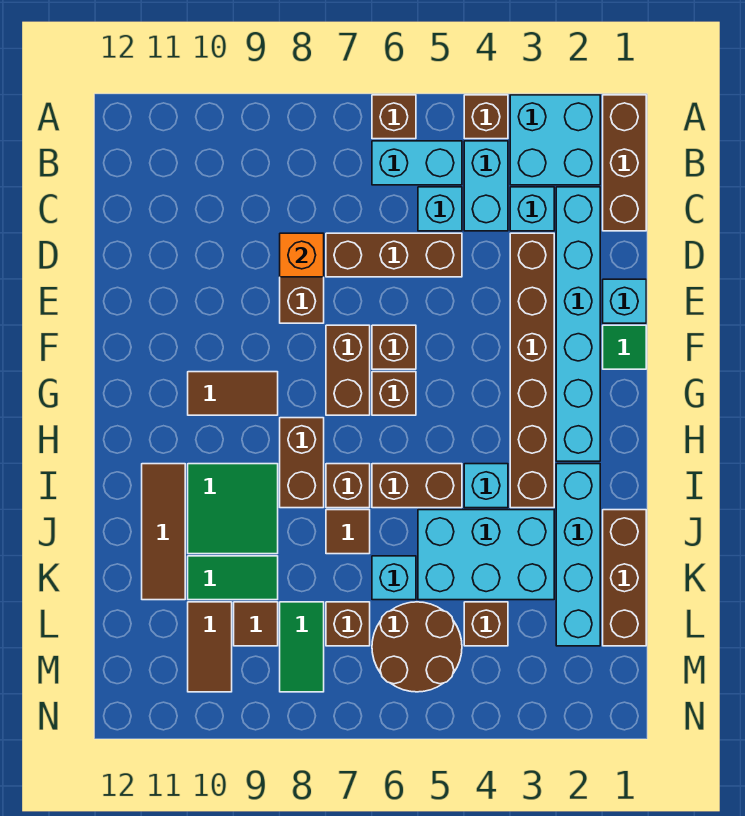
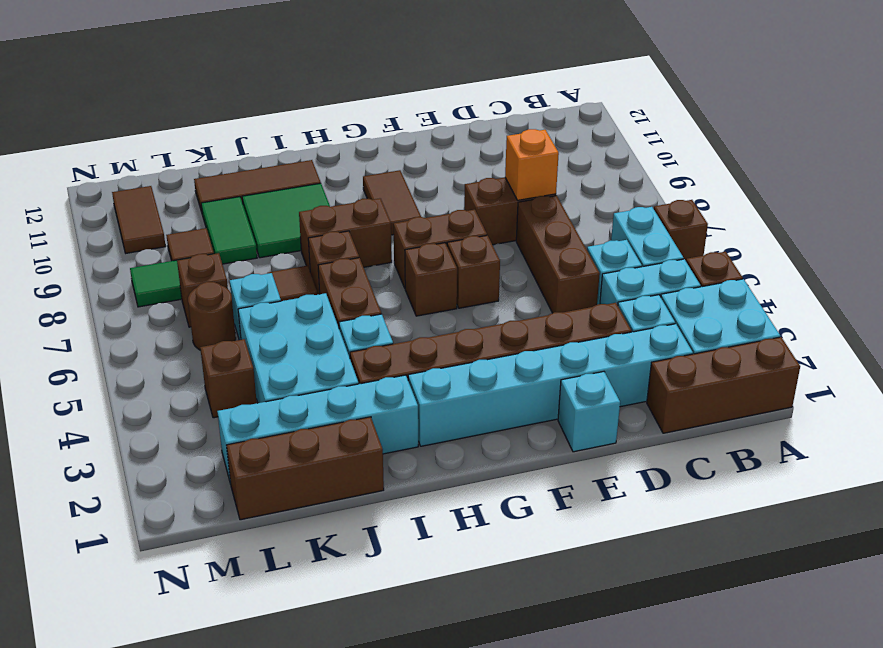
green 1x1 tile [603,325,646,369] -> none
brown 2x2 round brick [372,602,462,692] -> brown 1x1 round brick [188,282,236,350]
brown 1x2 tile [188,602,232,692] -> brown 1x2 tile turned to [112,186,166,253]

